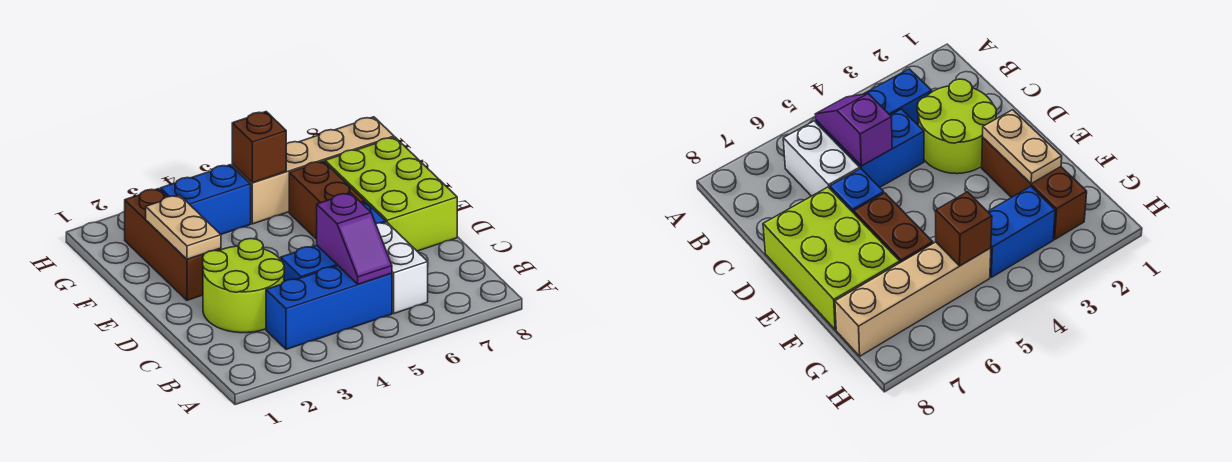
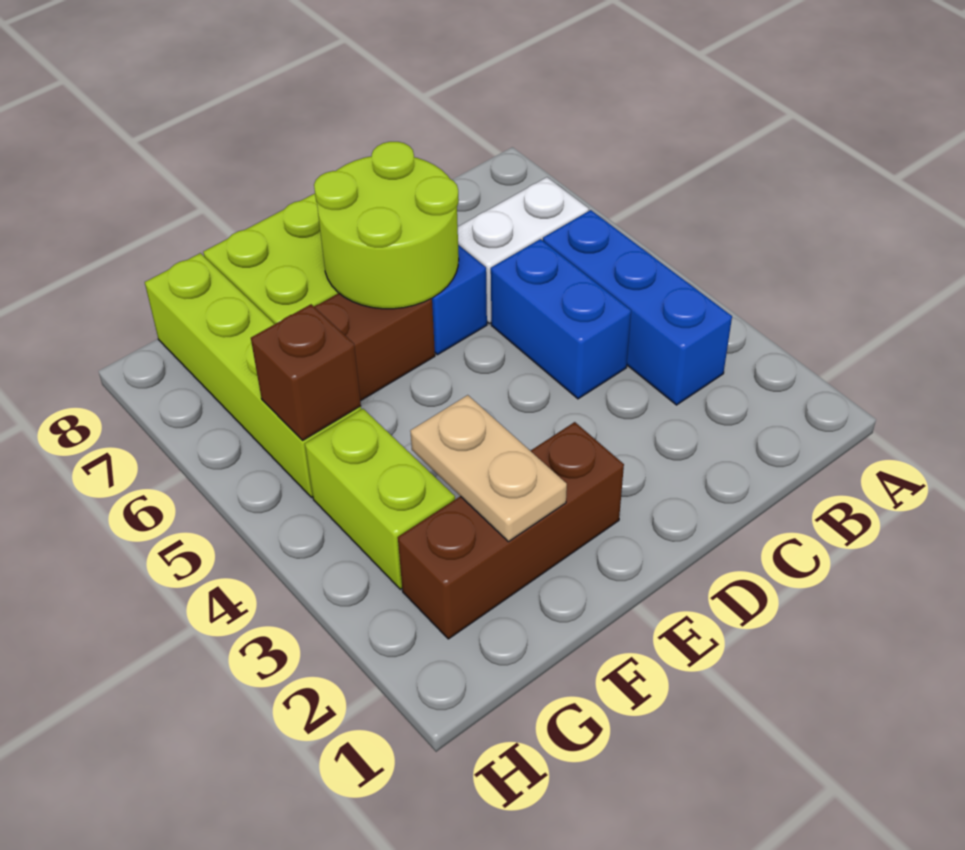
purple 1x2 slope [317,193,392,284] -> none
lime 2x2 round brick [203,239,284,333] -> lime 2x2 round brick moved to [314,142,459,309]
tan 1x2 plate [146,195,221,259] -> tan 1x2 plate turned to [410,395,567,542]
blue 1x2 brick [160,165,251,234] -> lime 1x2 brick [305,409,455,589]
tan 1x4 brick [232,117,394,224] -> lime 1x4 brick [145,253,361,497]

